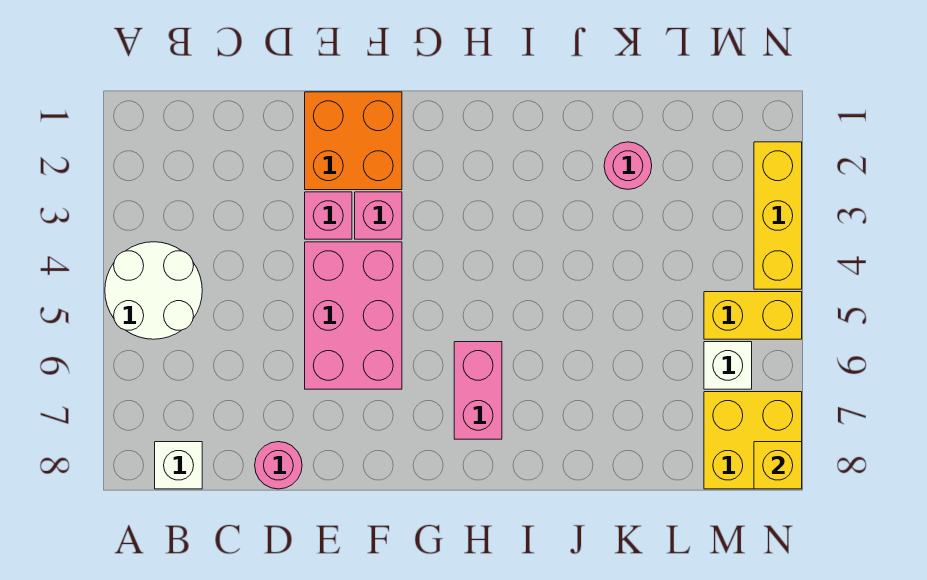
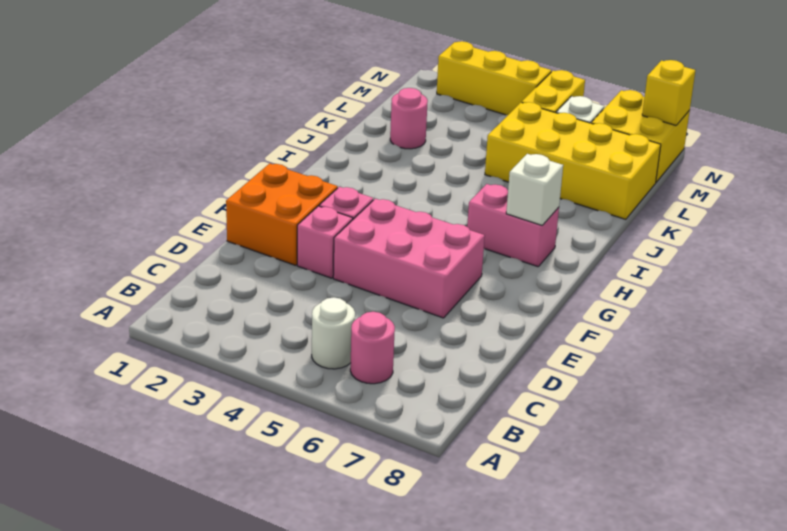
white 2x2 round brick [105,242,202,339] -> white 1x1 round brick [312,297,355,369]
white 1x1 brick [155,442,202,489] -> white 1x1 brick moved to [506,154,563,225]
pink 1x1 round brick [255,442,302,489] -> pink 1x1 round brick moved to [350,312,395,384]
none -> yellow 2x4 brick [485,102,661,219]

